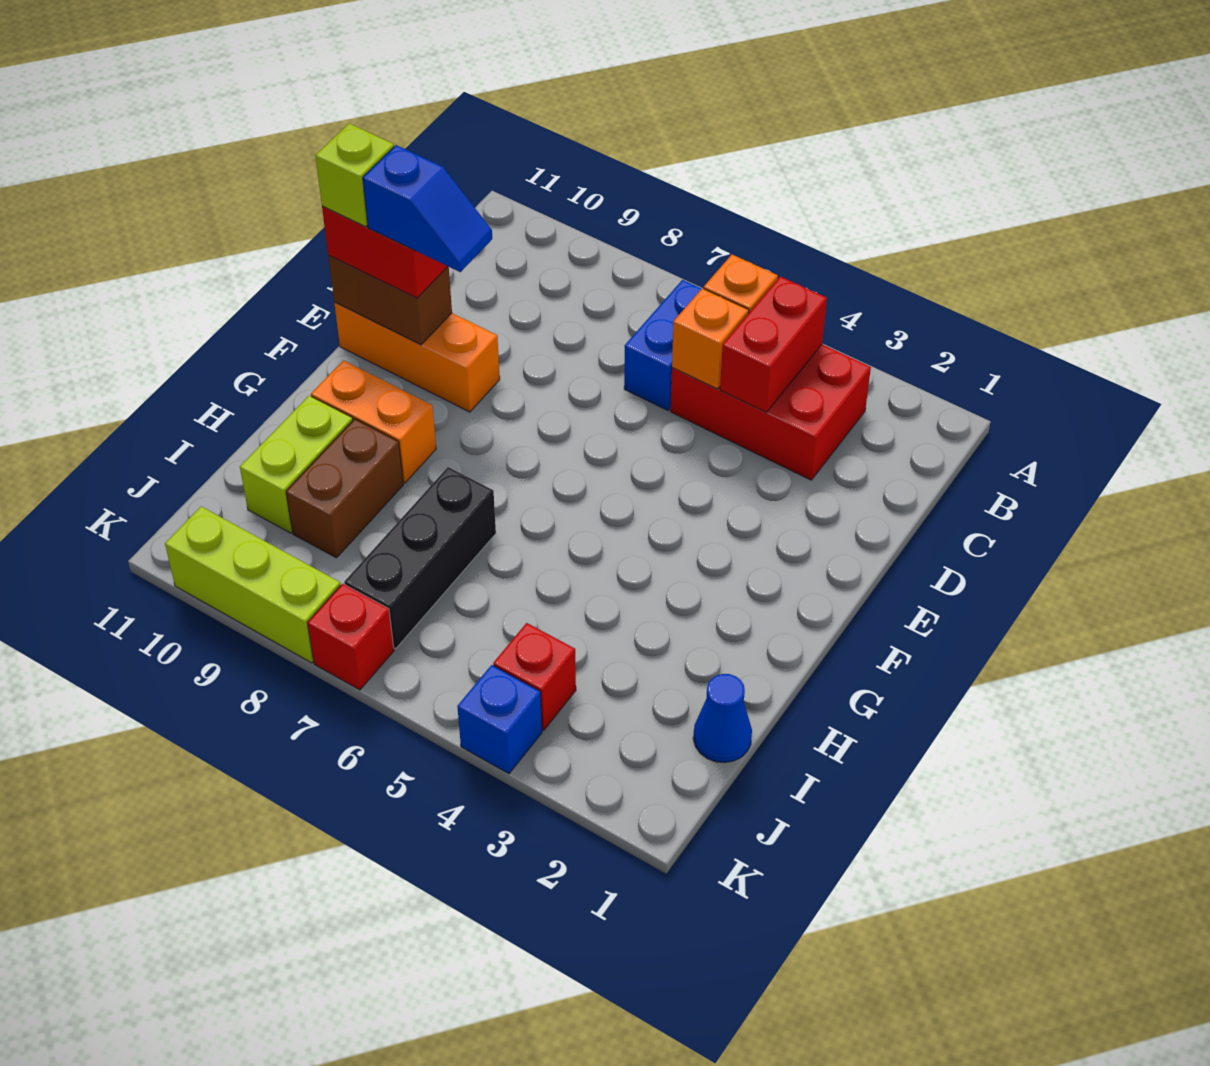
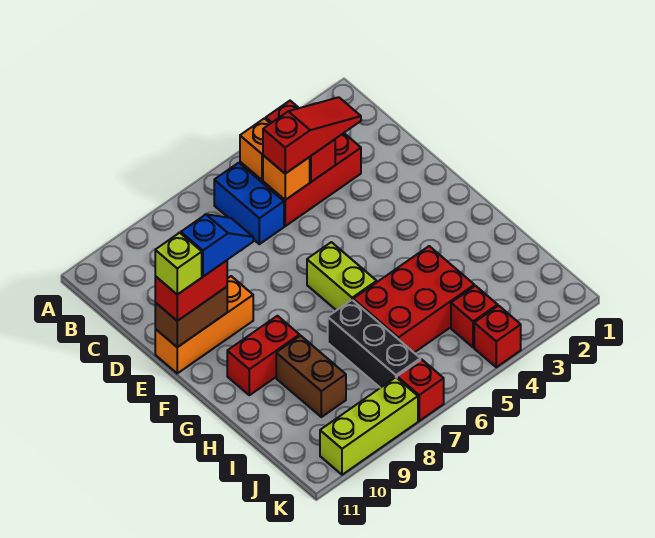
none -> red 1x3 slope [263,97,361,174]
orange 1x2 brick [311,360,436,483] -> red 1x2 brick [227,316,300,395]
none -> red 2x3 brick [353,246,474,353]
lime 1x2 brick [240,396,353,533] -> lime 1x2 brick moved to [307,242,377,310]
blue 1x1 cone [693,674,752,763] -> none
blue 1x1 brick [457,665,542,774] -> red 1x1 brick [474,306,521,367]

